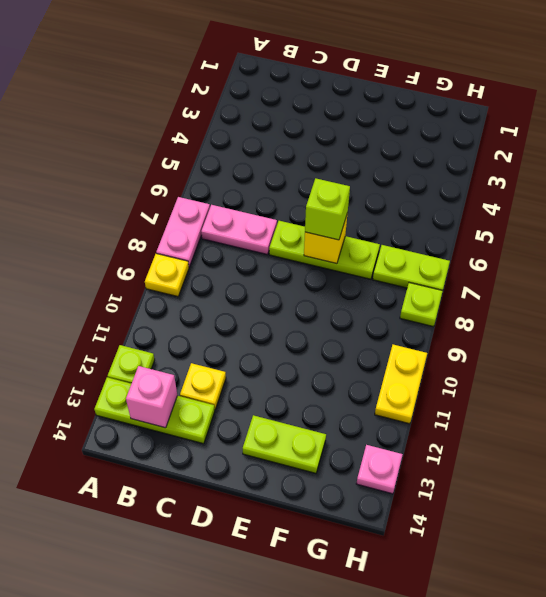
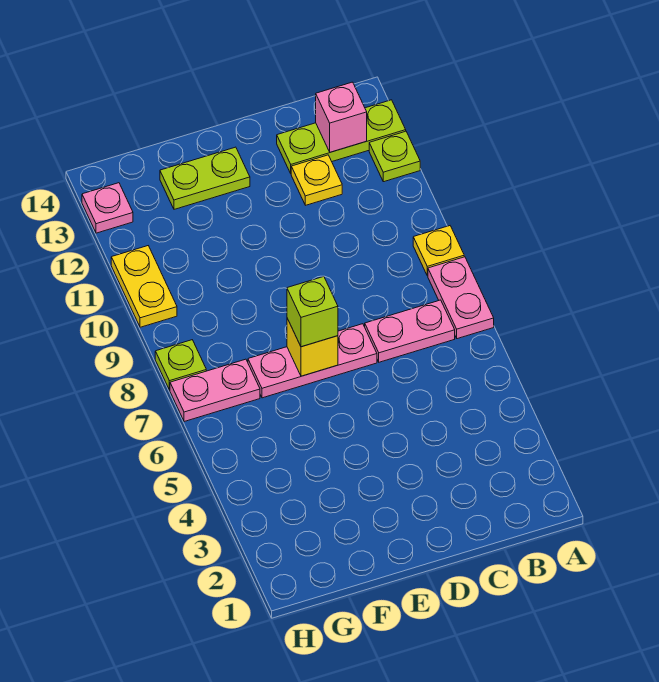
lime 1x3 plate [269,221,380,279] -> pink 1x3 plate [248,324,377,398]
lime 1x2 plate [373,245,450,291] -> pink 1x2 plate [170,359,260,422]

